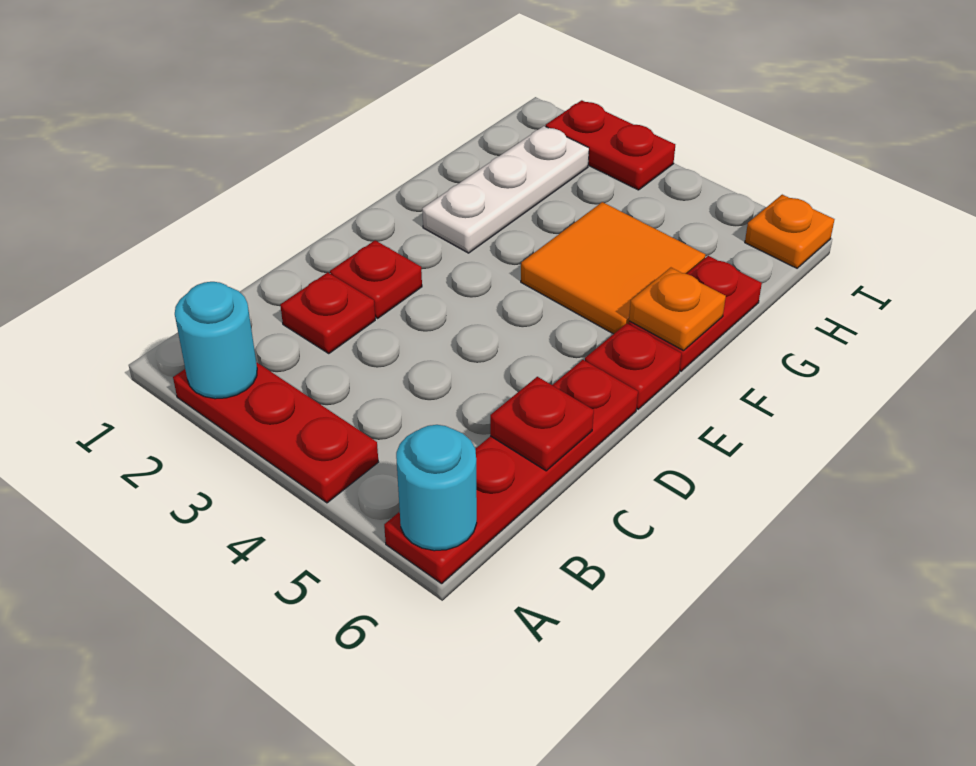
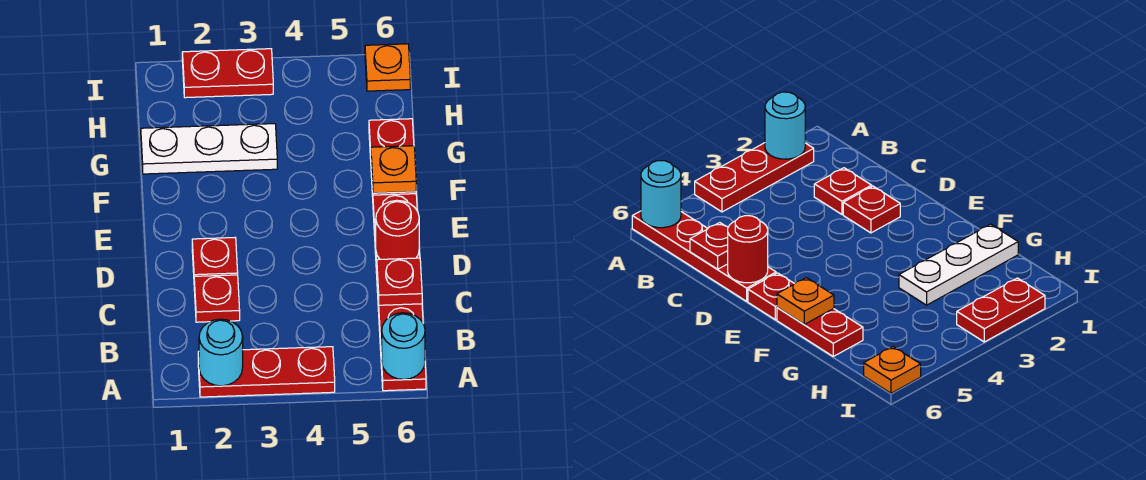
none -> red 1x1 round brick [376,200,419,259]
white 1x3 plate [422,126,589,253] -> white 1x3 plate turned to [141,124,277,174]
orange 2x2 tile [521,202,705,334] -> none

